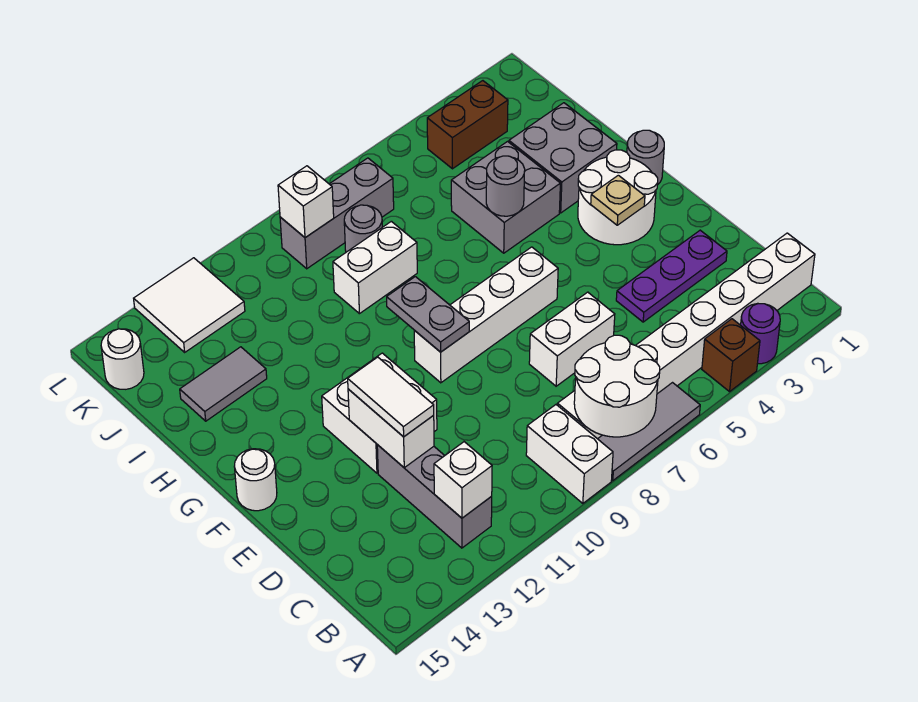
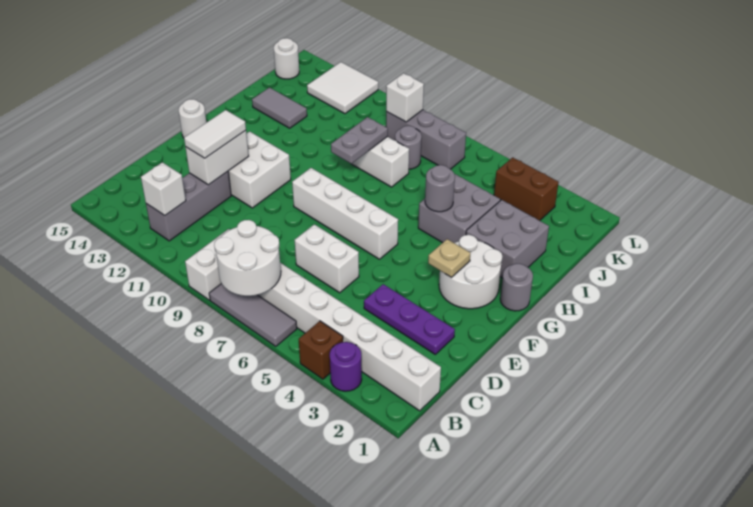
grey 1x2 plate [387,277,469,352] -> grey 1x2 plate moved to [331,117,388,164]

